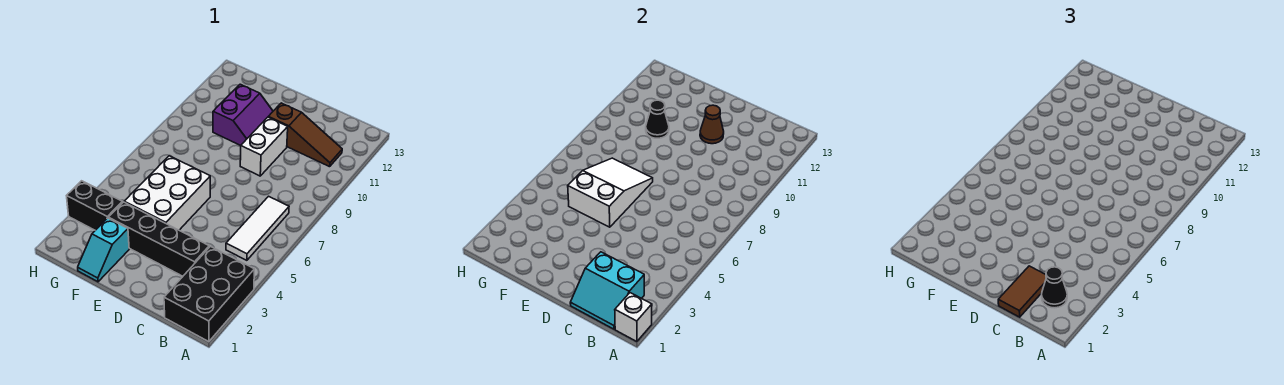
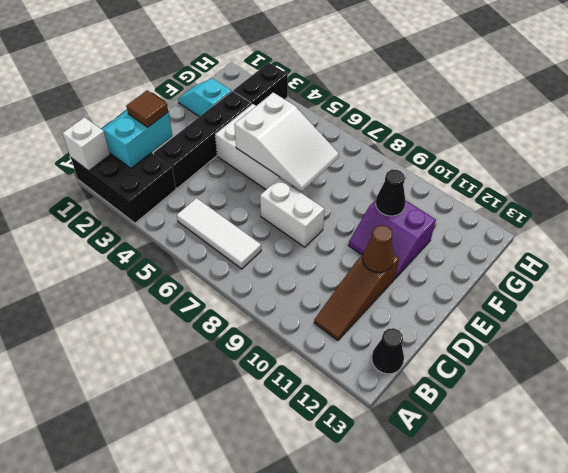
black 1x1 cone [1042,267,1067,308] -> black 1x1 cone moved to [372,328,404,374]
brown 1x2 tile [998,266,1046,317] -> brown 1x1 tile [126,90,168,127]
white 1x2 brick [240,117,288,176] -> white 1x2 brick moved to [260,178,324,247]

